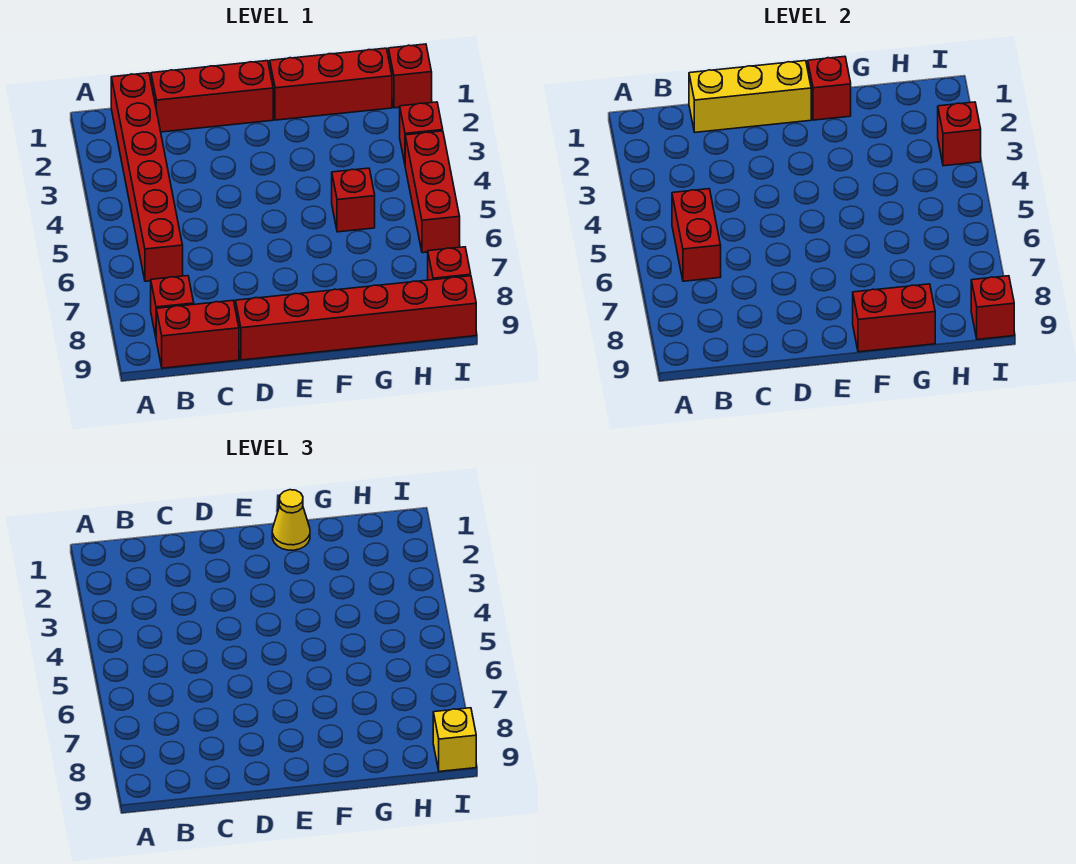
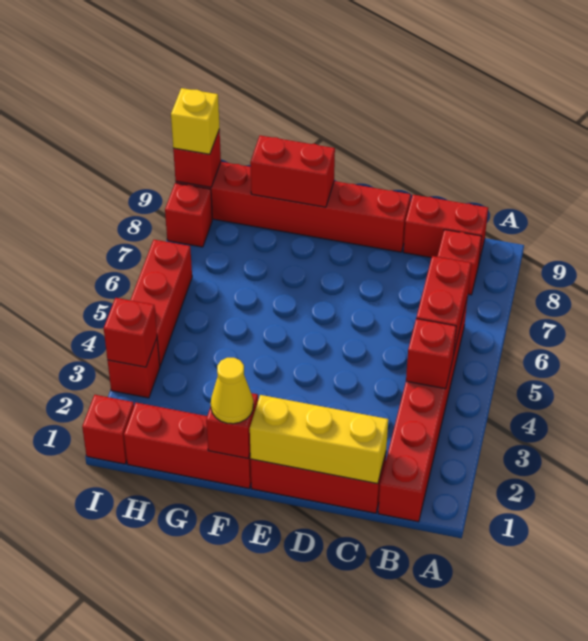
red 1x1 brick [332,168,375,232] -> red 1x1 brick moved to [406,319,456,389]

